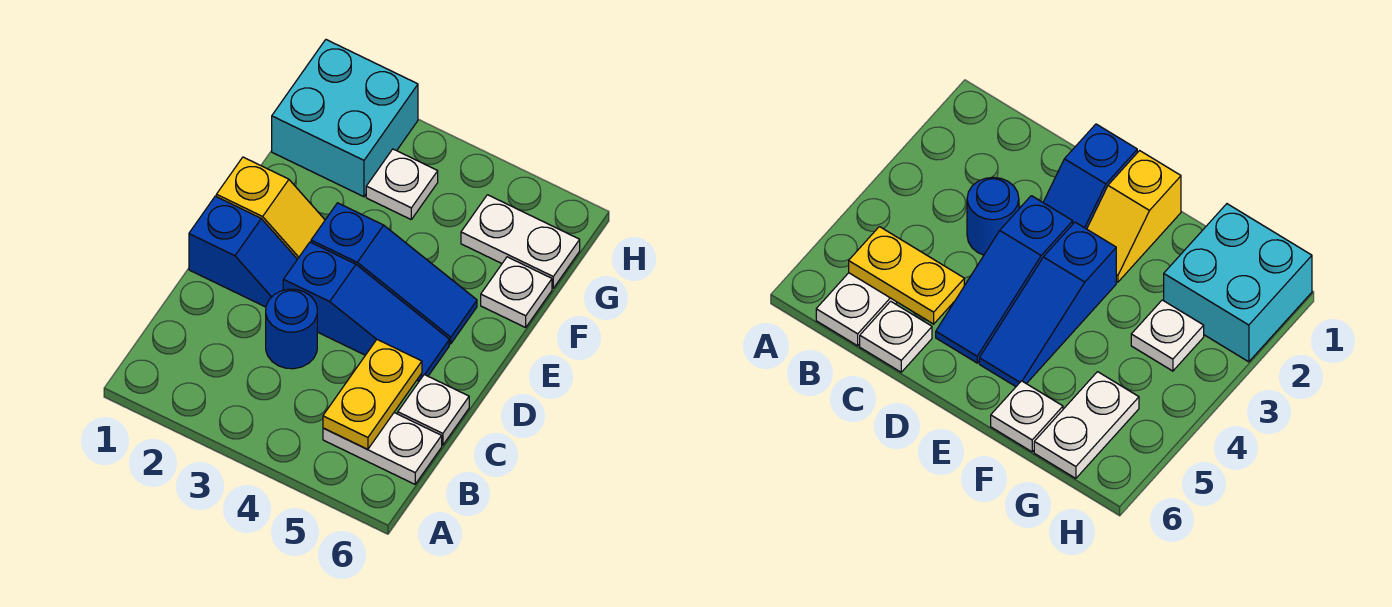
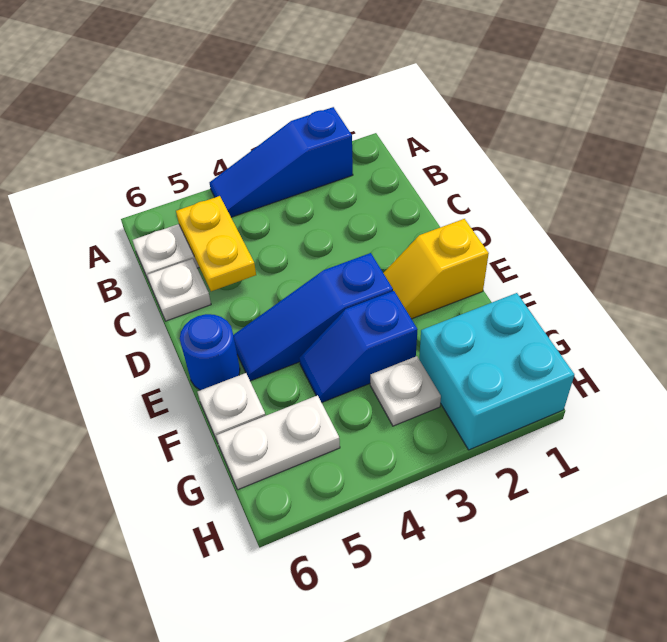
blue 1x1 round brick [266,289,317,369] -> blue 1x1 round brick moved to [180,314,240,390]
blue 1x2 slope [189,196,297,307] -> blue 1x2 slope moved to [299,291,418,403]
blue 1x3 slope [283,242,449,381] -> blue 1x3 slope moved to [209,107,353,217]

